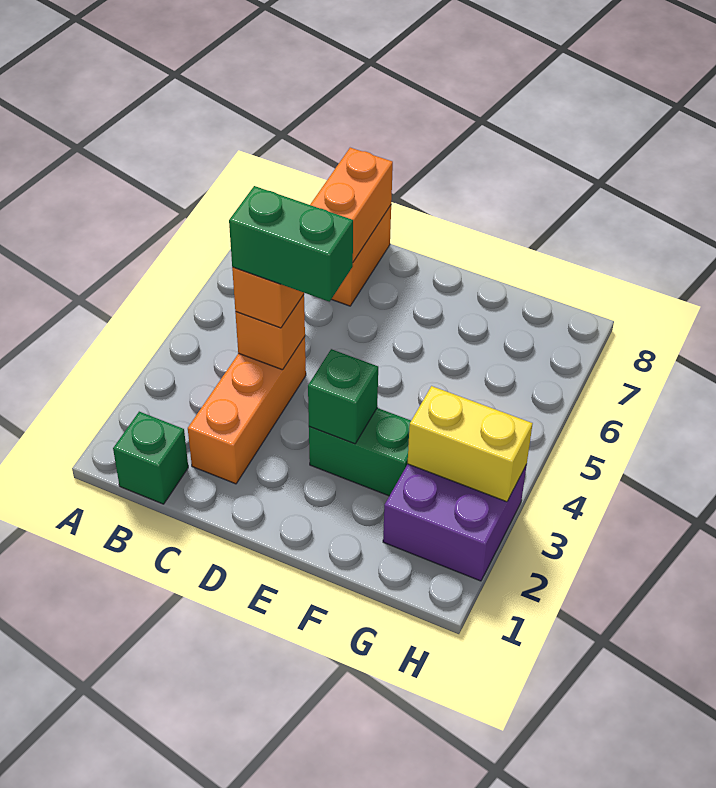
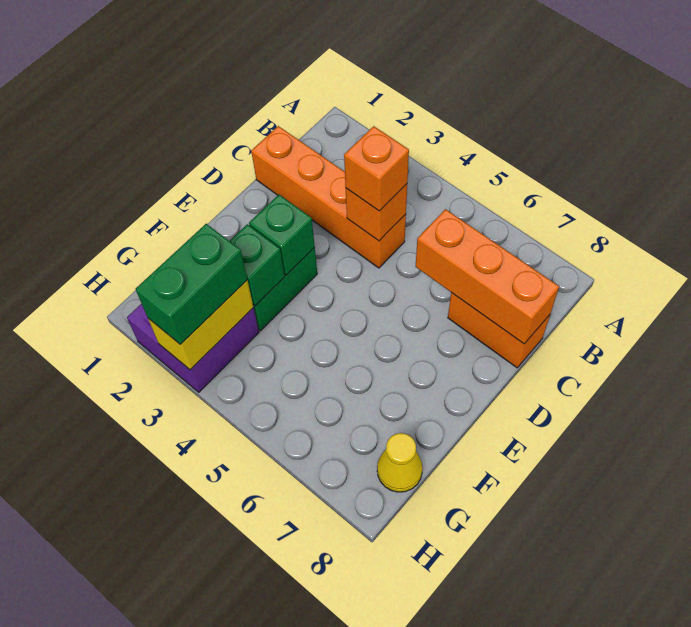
green 1x1 brick [113,412,188,504] -> green 1x1 brick moved to [230,224,285,306]
orange 1x3 brick [188,337,306,484] -> orange 1x4 brick [251,126,406,268]
green 1x2 brick [229,186,353,302] -> green 1x2 brick moved to [136,224,247,345]
none -> yellow 1x1 cone [377,433,423,492]

